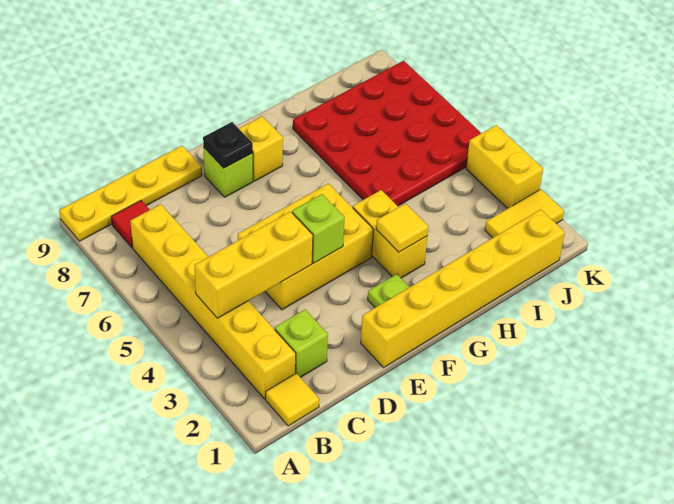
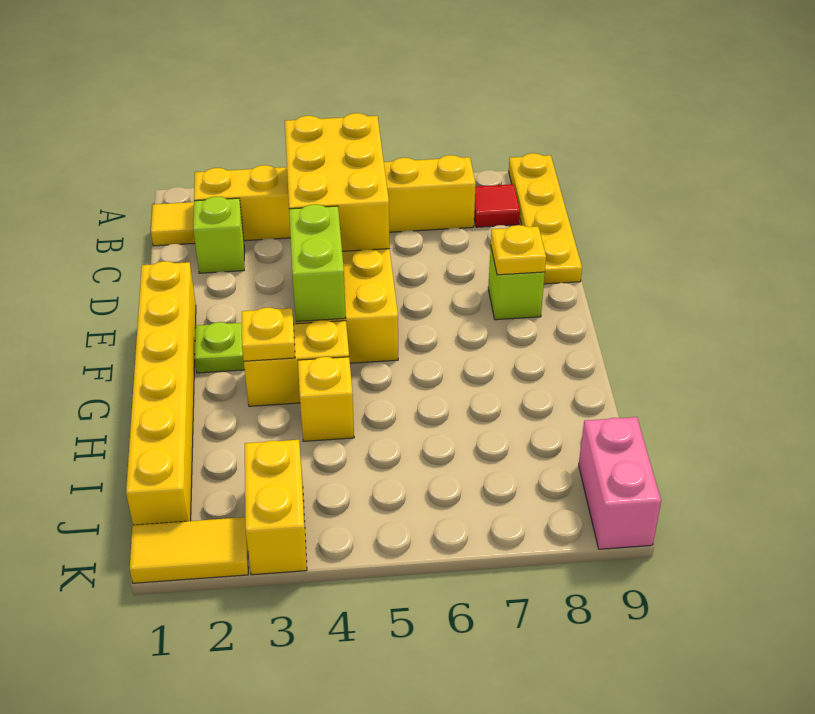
yellow 1x3 brick [194,212,313,318] -> yellow 2x3 brick [285,113,390,251]
lime 1x1 brick [292,194,345,263] -> lime 1x2 brick [289,204,346,321]
black 1x1 plate [203,122,253,168] -> yellow 1x1 plate [491,225,546,275]
yellow 1x1 brick [239,116,283,181] -> yellow 1x1 brick moved to [298,357,354,441]
yellow 1x1 tile [376,204,428,252] -> yellow 1x1 plate [242,308,295,361]
red 4x4 plate [293,61,481,206] -> none
yellow 1x2 tile [485,189,564,238] -> yellow 1x2 tile turned to [130,517,248,583]
none -> pink 1x2 brick [579,417,661,549]
yellow 1x2 brick [466,125,543,209] -> yellow 1x2 brick turned to [245,440,307,575]

